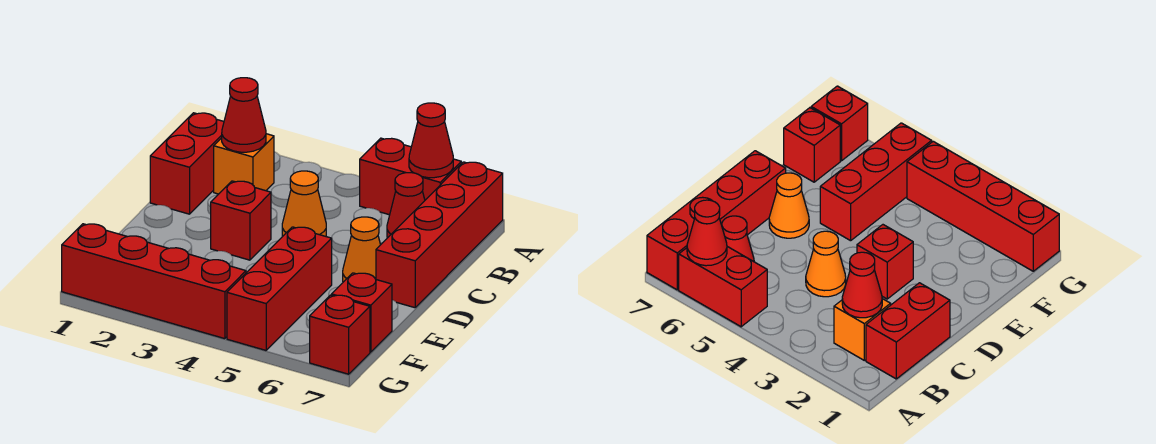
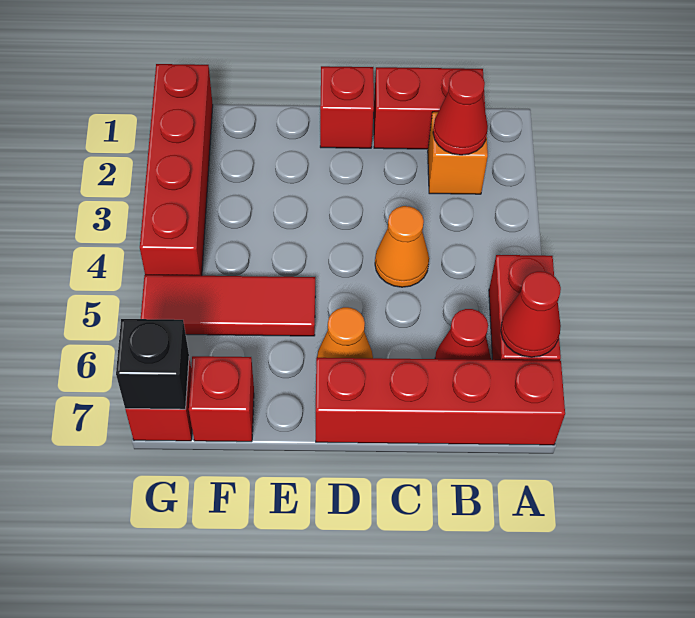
red 1x1 brick [211,181,271,260] -> red 1x1 brick moved to [320,66,374,148]
red 1x3 brick [227,227,332,350] -> red 1x3 tile [141,275,315,336]
none -> black 1x1 brick [116,319,189,409]

